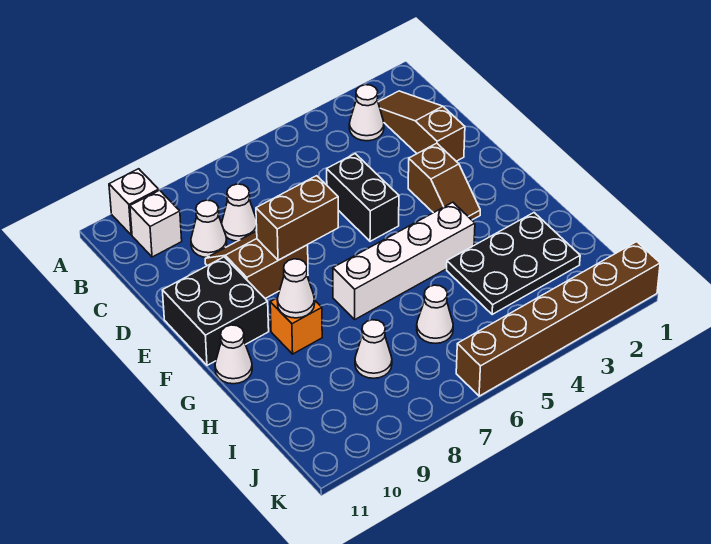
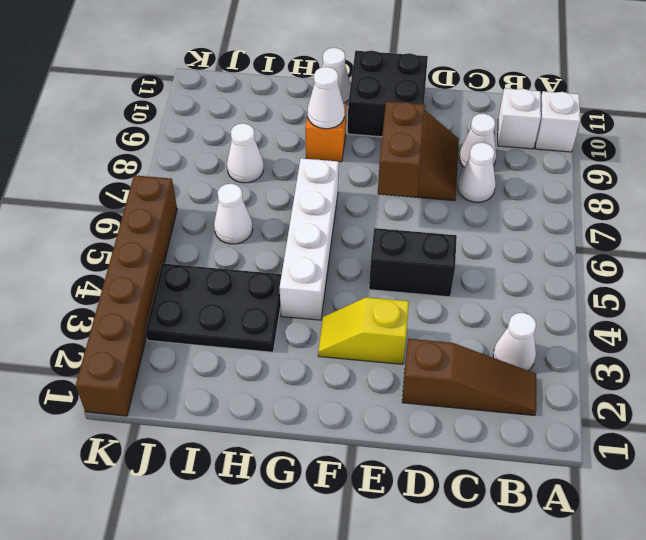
brown 1x2 slope [408,143,480,220] -> yellow 1x2 slope [318,297,409,364]
black 2x3 plate [447,213,580,314] -> black 2x3 plate turned to [146,263,282,352]

